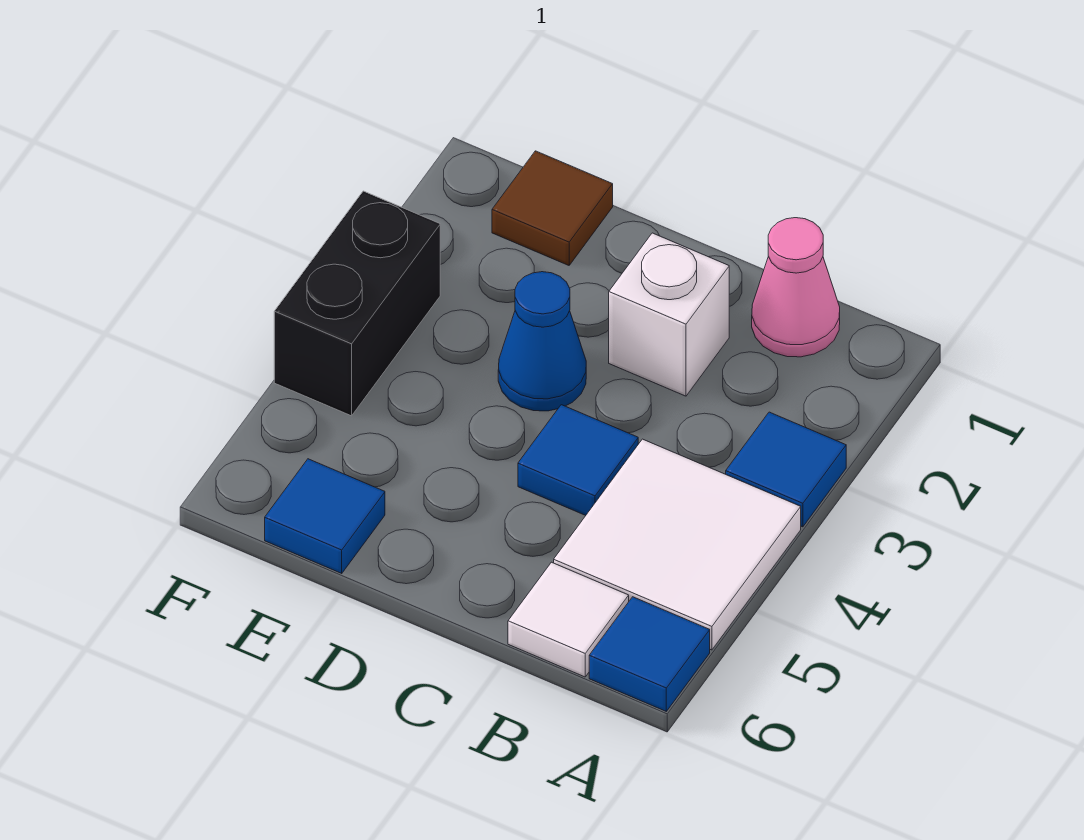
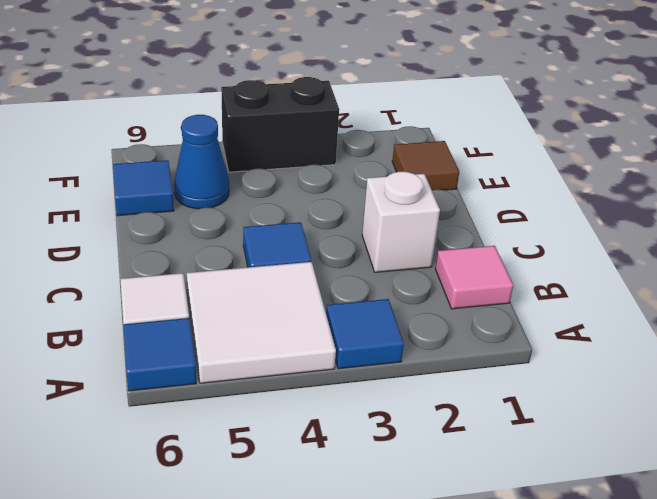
pink 1x1 cone [752,218,840,357] -> pink 1x1 tile [435,246,513,309]
blue 1x1 cone [498,272,586,411] -> blue 1x1 cone moved to [174,115,229,209]

